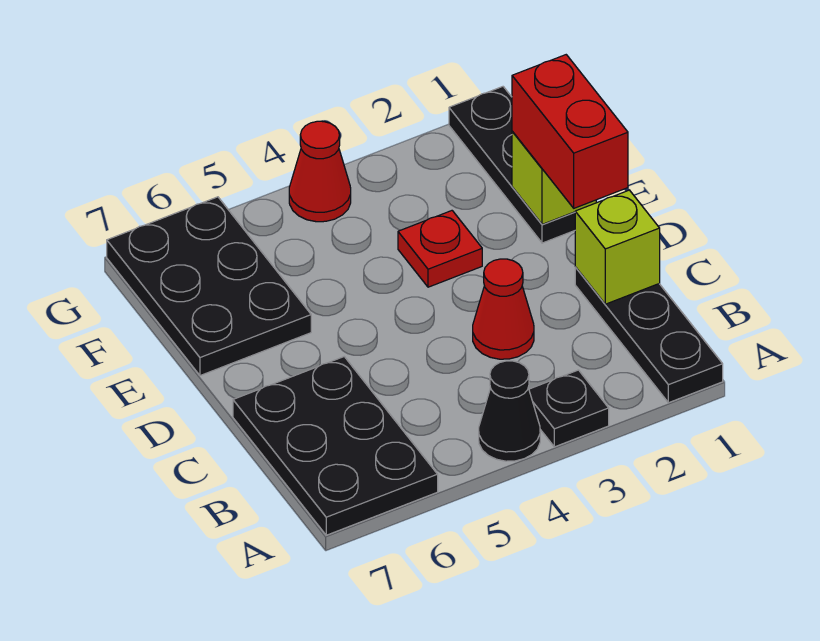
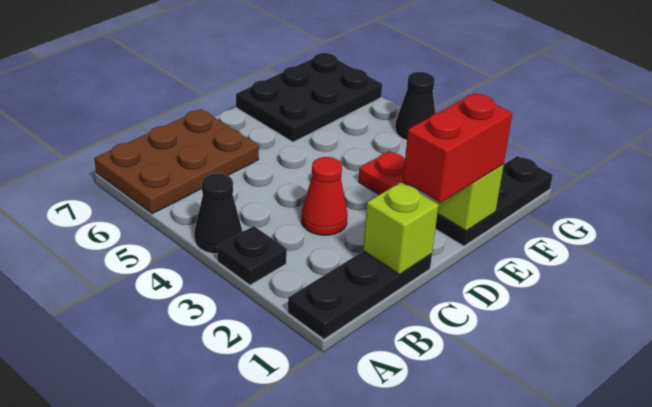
black 2x3 plate [233,357,438,535] -> brown 2x3 plate [94,109,259,214]
red 1x1 cone [289,121,351,222] -> black 1x1 cone [395,72,435,140]

